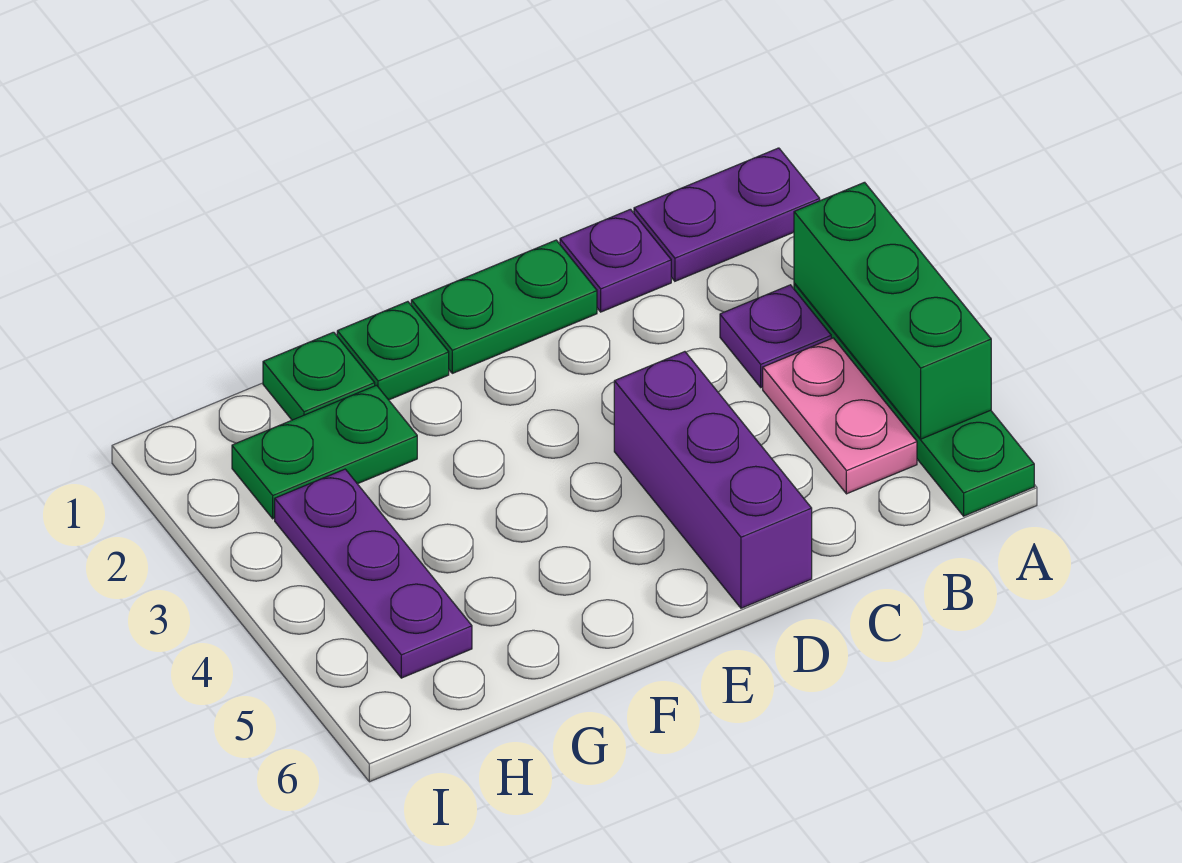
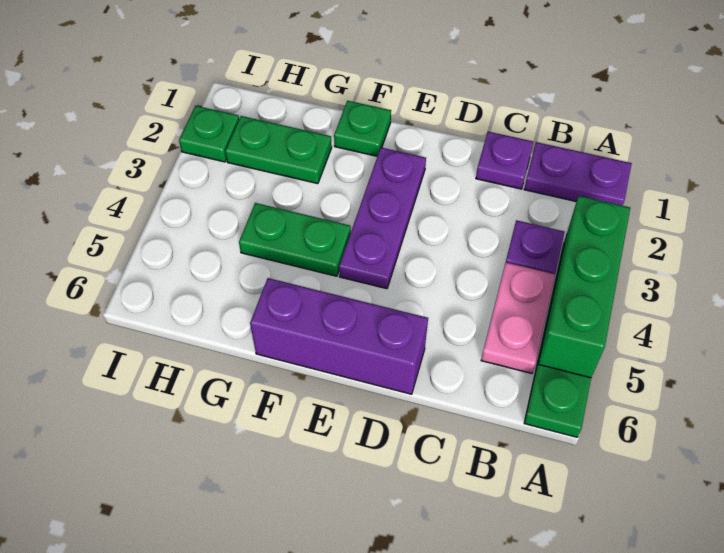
green 1x2 plate [411,240,597,373] -> green 1x2 plate moved to [239,203,351,276]
purple 1x3 brick [614,352,812,608] -> purple 1x3 brick turned to [250,278,428,394]
green 1x1 plate [263,332,375,420] -> green 1x1 plate moved to [179,106,239,162]
purple 1x3 plate [275,469,472,678] -> purple 1x3 plate moved to [339,148,426,289]

